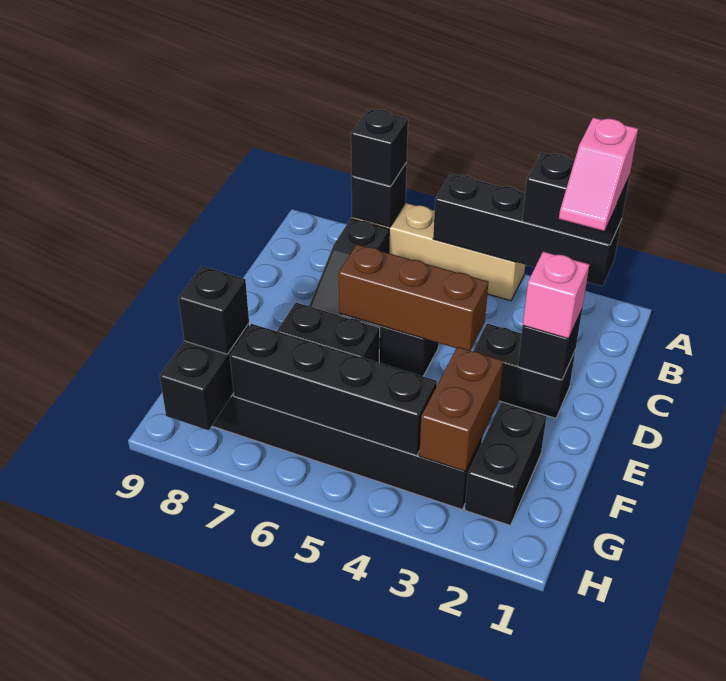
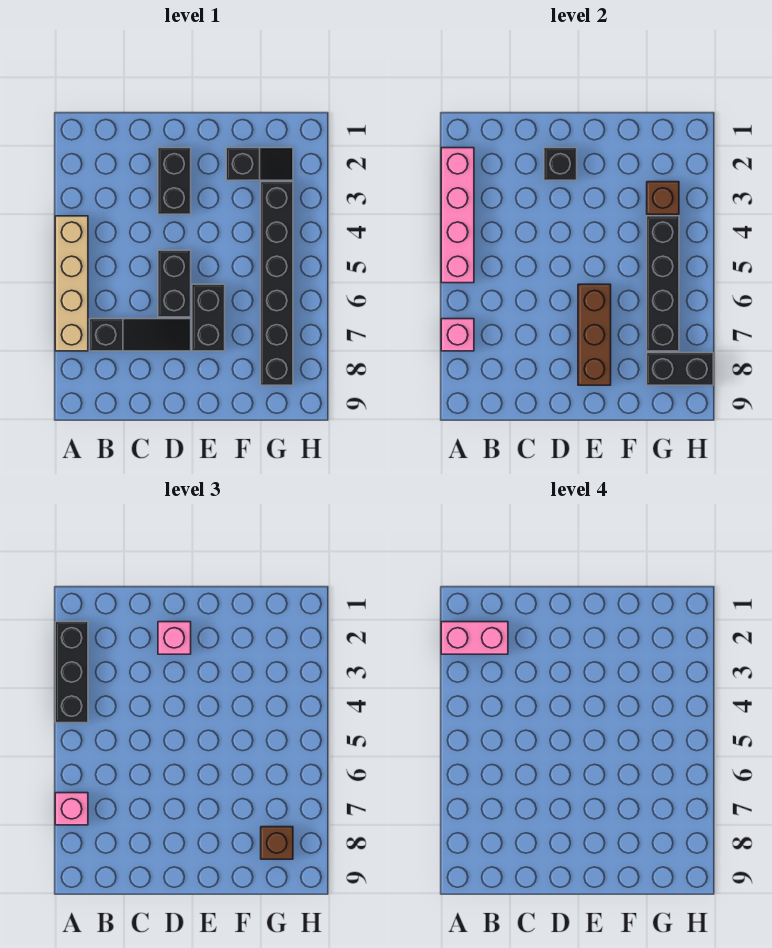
black 1x4 brick [433,174,622,286] -> pink 1x4 brick [441,148,474,283]
black 1x2 brick [522,152,630,245] -> black 1x3 brick [55,622,88,723]
pink 1x2 slope [559,118,638,231] -> pink 1x2 brick [441,622,508,654]
black 1x1 brick [351,163,407,227] -> pink 1x1 brick [441,319,474,351]
black 1x1 brick [351,109,408,186] -> pink 1x1 brick [55,793,88,825]
brown 1x3 brick [339,244,488,350] -> brown 1x3 brick moved to [578,284,611,385]
black 1x2 brick [465,402,546,525] -> black 1x2 slope [226,148,293,180]
brown 1x2 brick [419,347,503,471] -> brown 1x1 brick [647,182,679,214]
black 1x1 brick [179,266,249,354] -> brown 1x1 brick [261,827,293,859]

